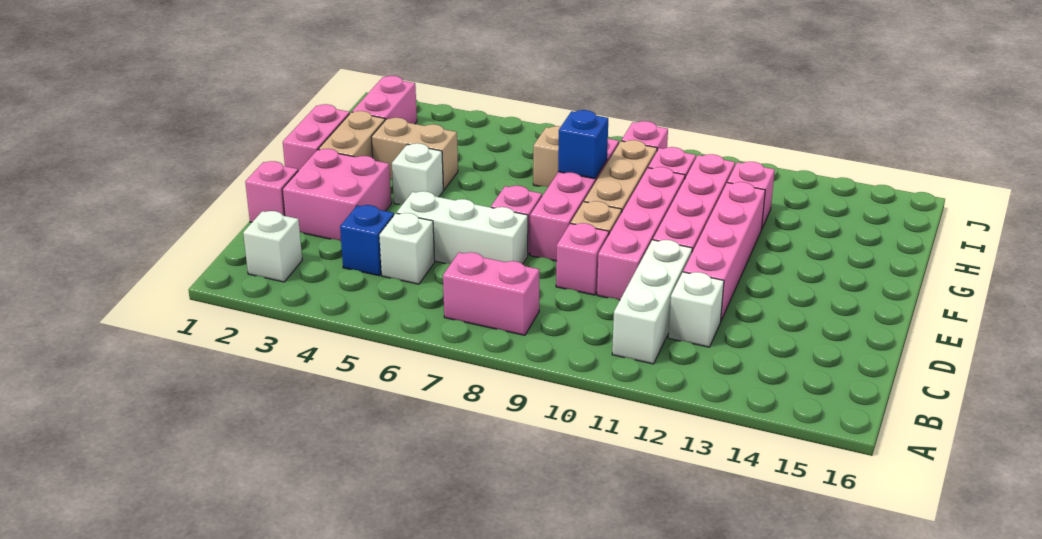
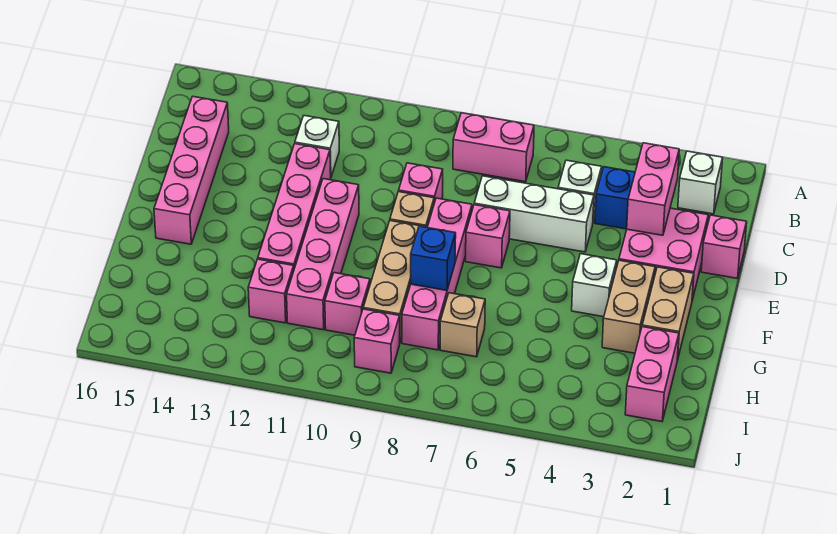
white 1x3 brick [612,240,692,364] -> none
pink 1x4 brick [597,167,685,300] -> pink 1x4 brick moved to [154,96,229,244]
pink 1x2 brick [283,104,350,171] -> pink 1x2 brick moved to [627,143,679,235]
tan 1x2 brick [371,118,458,190] -> tan 1x2 brick turned to [602,260,655,353]

